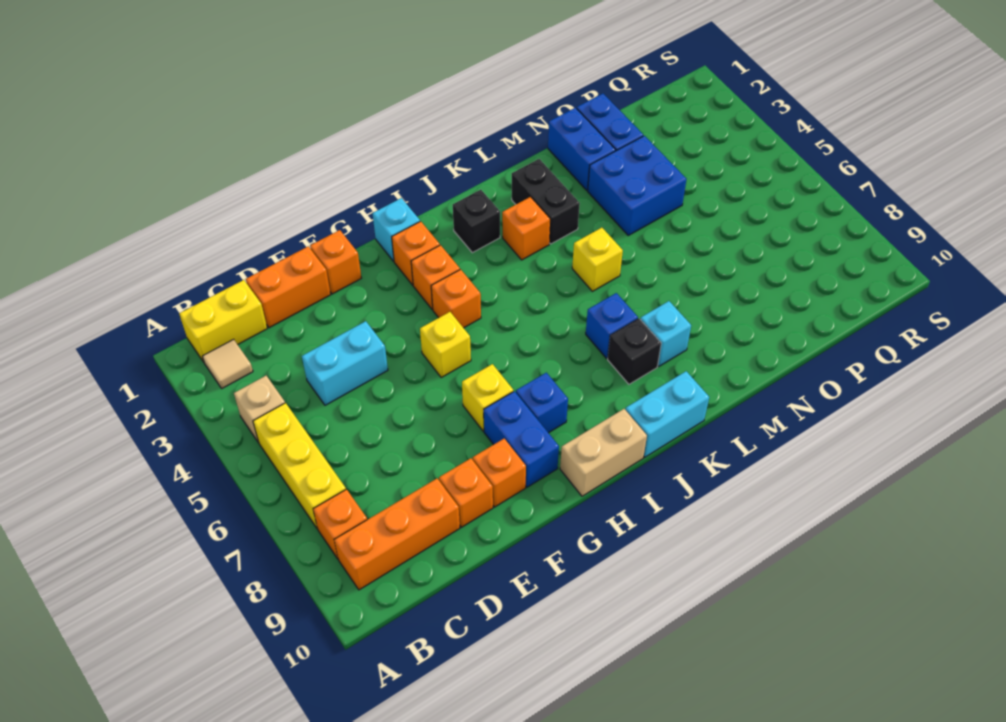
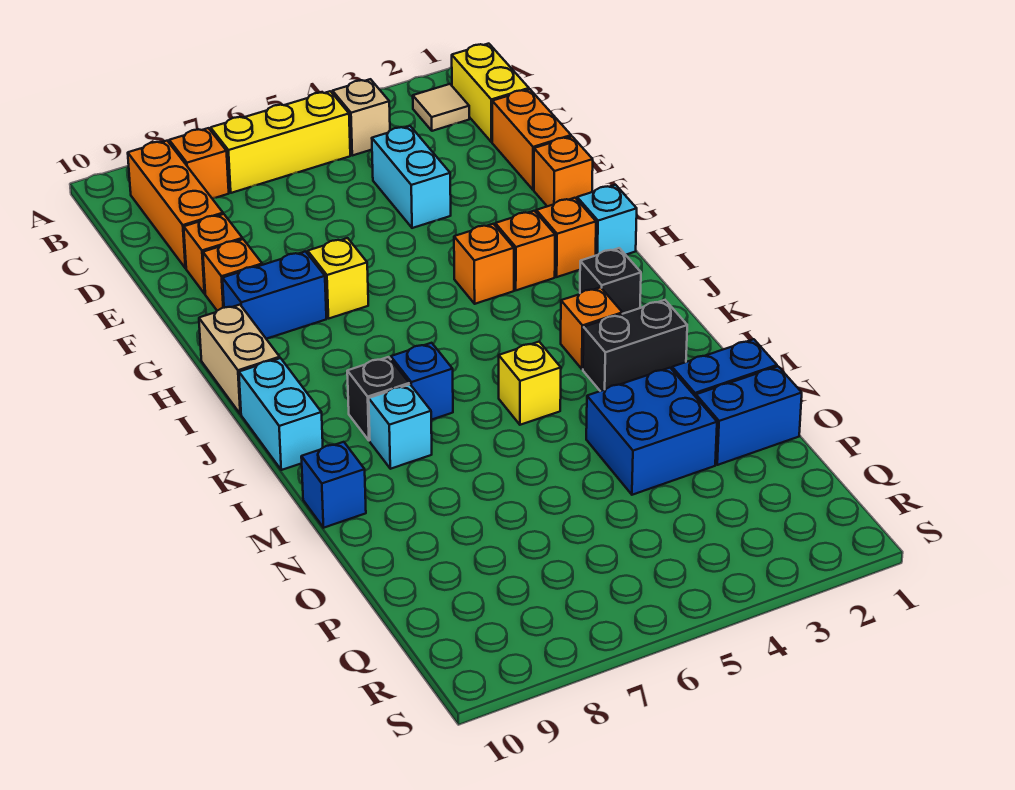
yellow 1x1 brick [420,312,471,377] -> none
blue 1x1 brick [516,373,568,433] -> blue 1x1 brick moved to [301,442,366,528]

